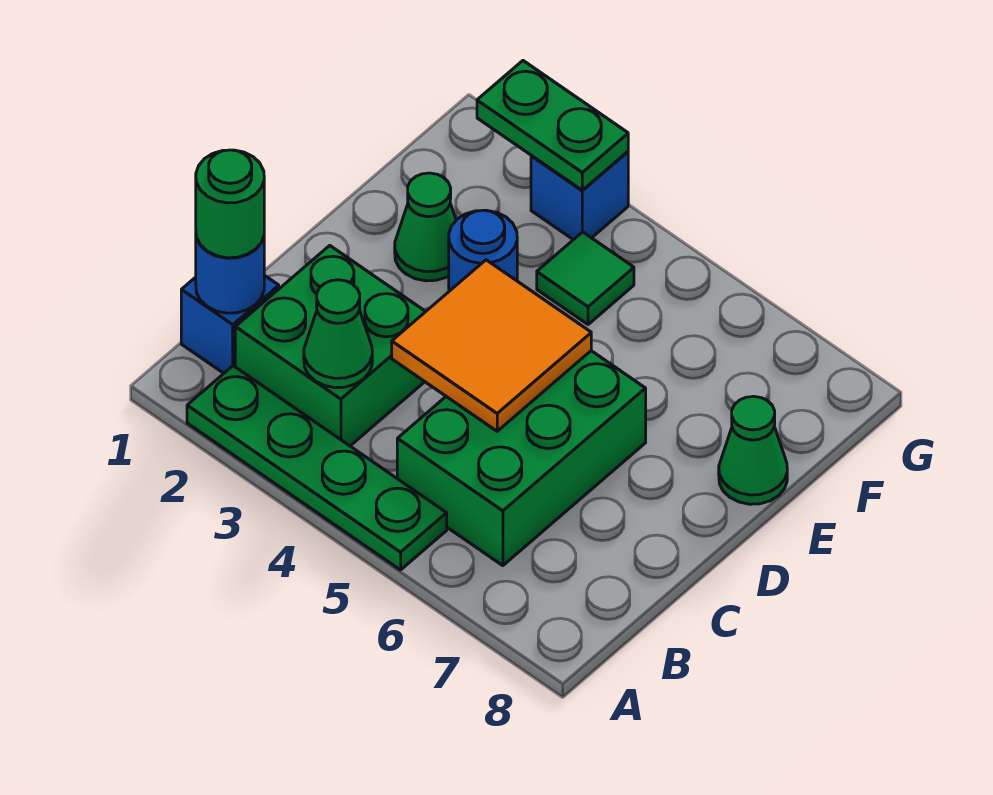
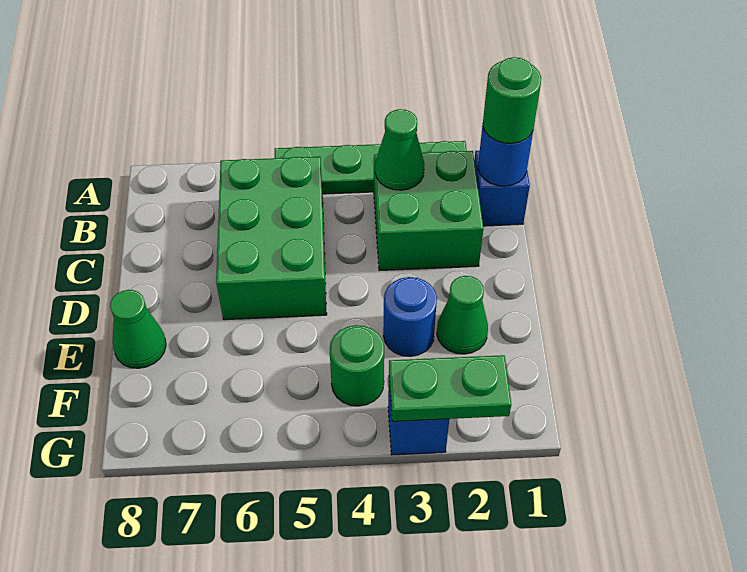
orange 2x2 tile [392,260,591,431] -> none
green 1x1 tile [537,232,634,324] -> green 1x1 round brick [330,325,384,406]

